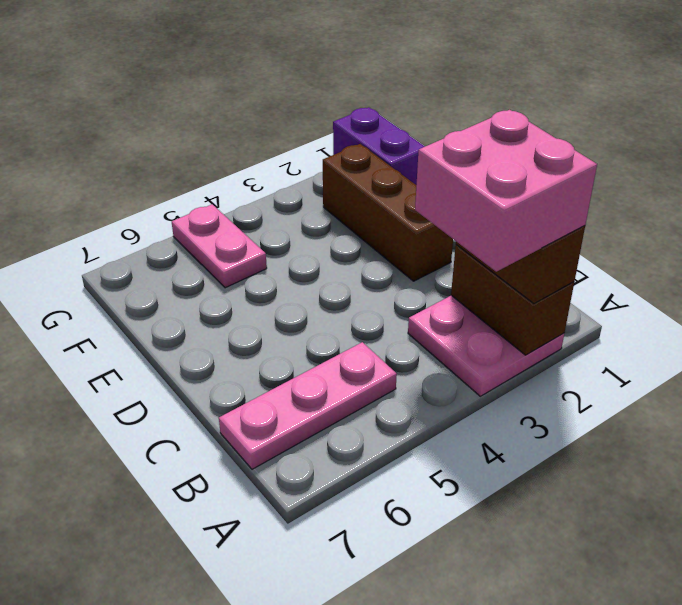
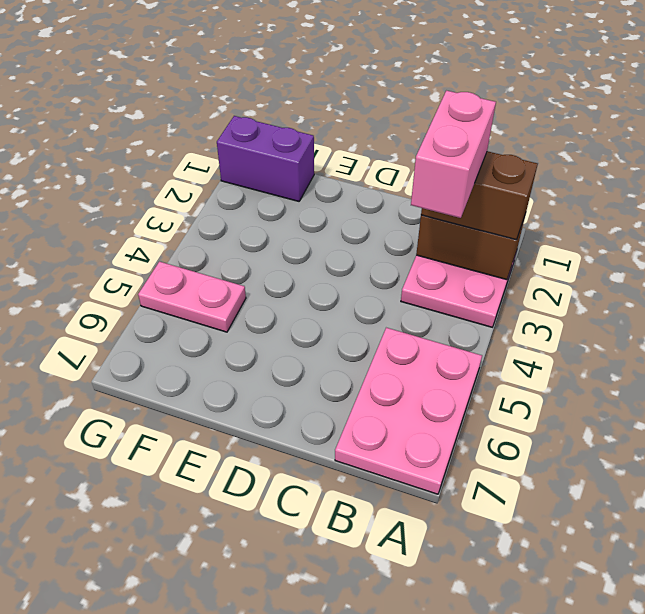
pink 2x2 brick [415,110,597,272] -> pink 1x2 brick [411,91,496,218]
pink 1x3 plate [219,342,397,469] -> pink 2x3 plate [335,328,482,494]
brown 1x3 brick [323,144,453,281] -> none

